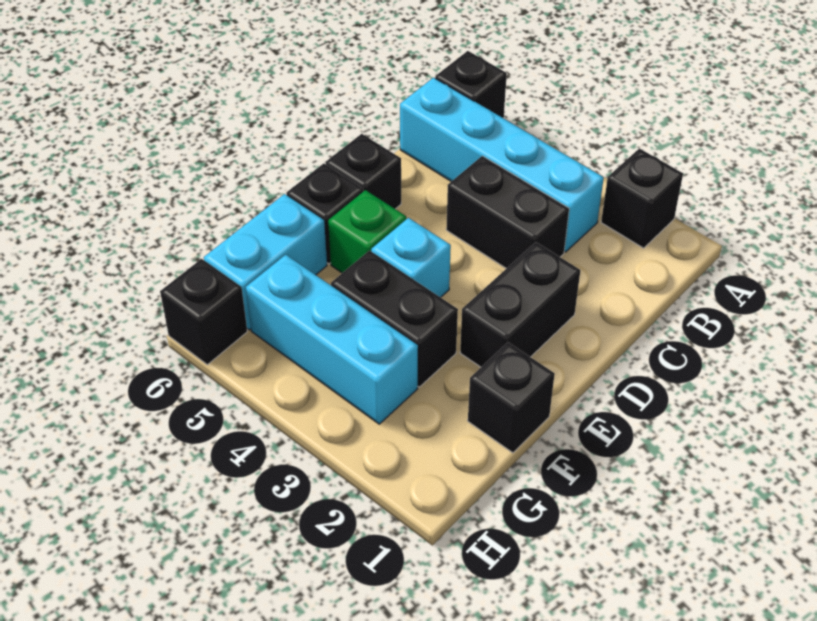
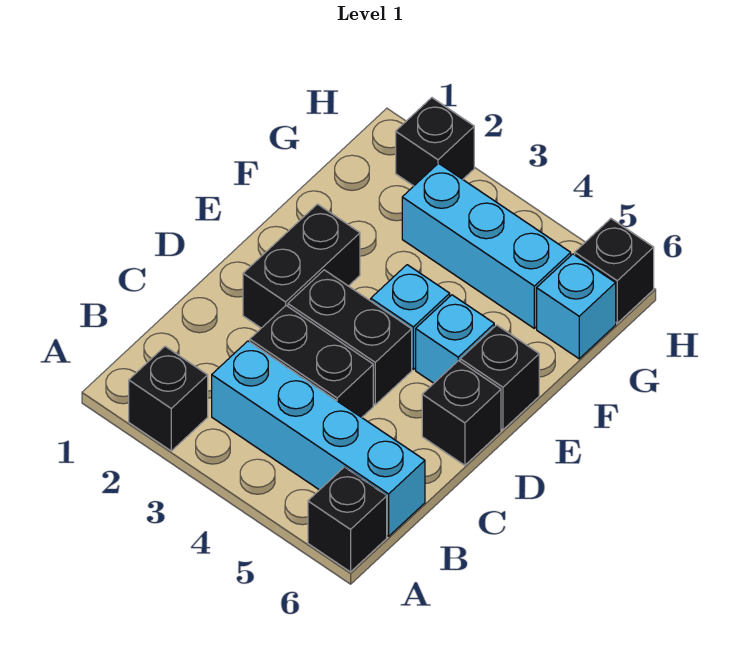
green 1x1 brick [328,190,406,273] -> cyan 1x1 brick [416,295,494,383]
black 1x1 brick [468,342,555,453] -> black 1x1 brick moved to [396,98,474,186]
black 1x2 brick [331,250,458,387] -> black 1x2 brick moved to [288,270,412,405]
cyan 1x2 brick [204,194,327,330] -> cyan 1x1 brick [537,254,616,359]

